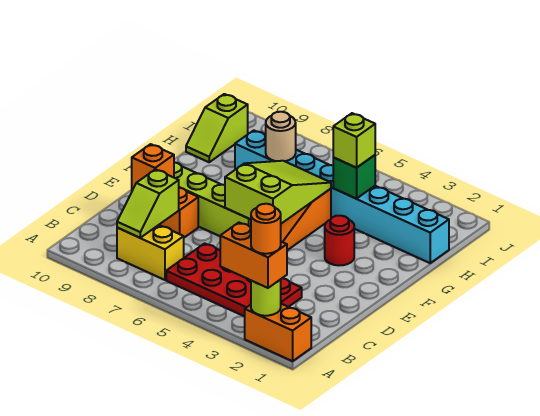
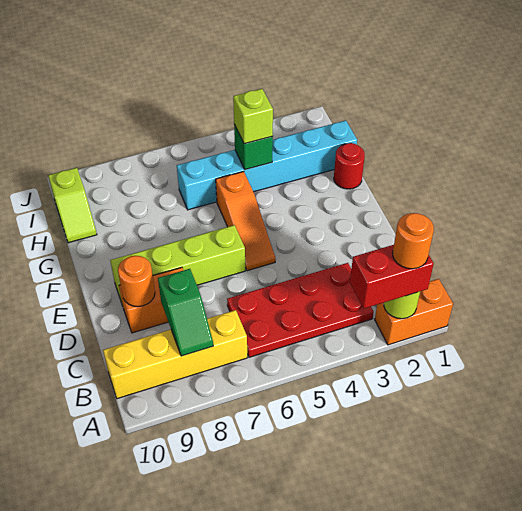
orange 1x2 brick [220,223,287,288] -> red 1x2 brick [350,245,434,309]
yellow 1x2 brick [117,225,184,280] -> yellow 1x4 brick [103,310,247,399]
lime 1x2 slope [117,169,179,238] -> green 1x2 slope [158,269,213,356]
orange 1x1 brick [132,144,174,189] -> orange 1x1 round brick [118,256,155,307]
lime 2x3 slope [225,161,331,224] -> none
red 1x1 round brick [325,216,354,265] -> red 1x1 round brick moved to [334,143,365,189]
cyan 1x8 brick [235,130,449,263] -> cyan 1x6 brick [177,120,357,210]
tan 1x1 round brick [266,112,296,161] -> none

